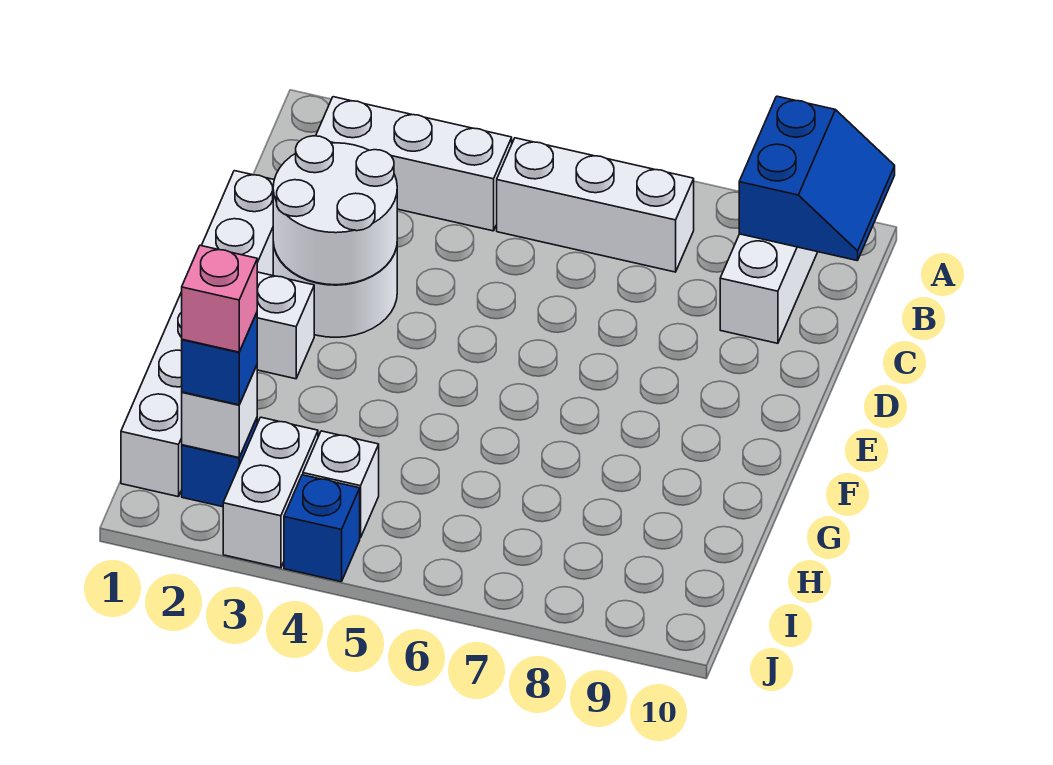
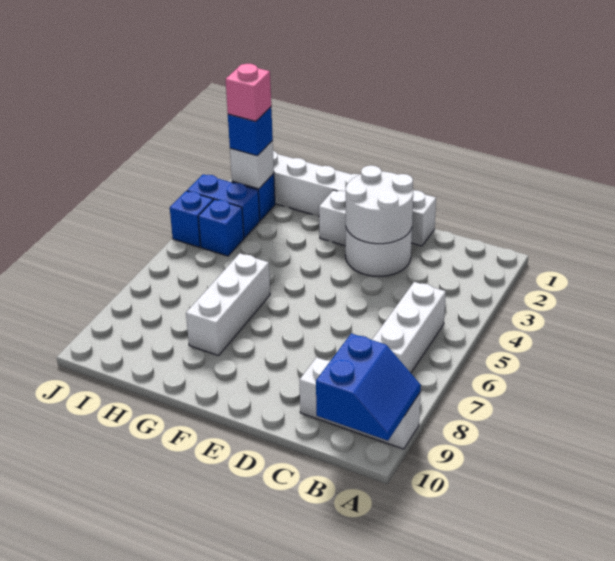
blue 2x2 slope [739,96,895,261] -> blue 2x2 slope turned to [316,333,421,441]
white 1x3 brick [316,97,512,231] -> white 1x3 brick moved to [186,253,270,356]
white 1x2 brick [223,417,318,568] -> blue 1x2 brick [187,174,260,238]
white 1x1 brick [303,431,379,538] -> blue 1x1 brick [198,199,244,256]

